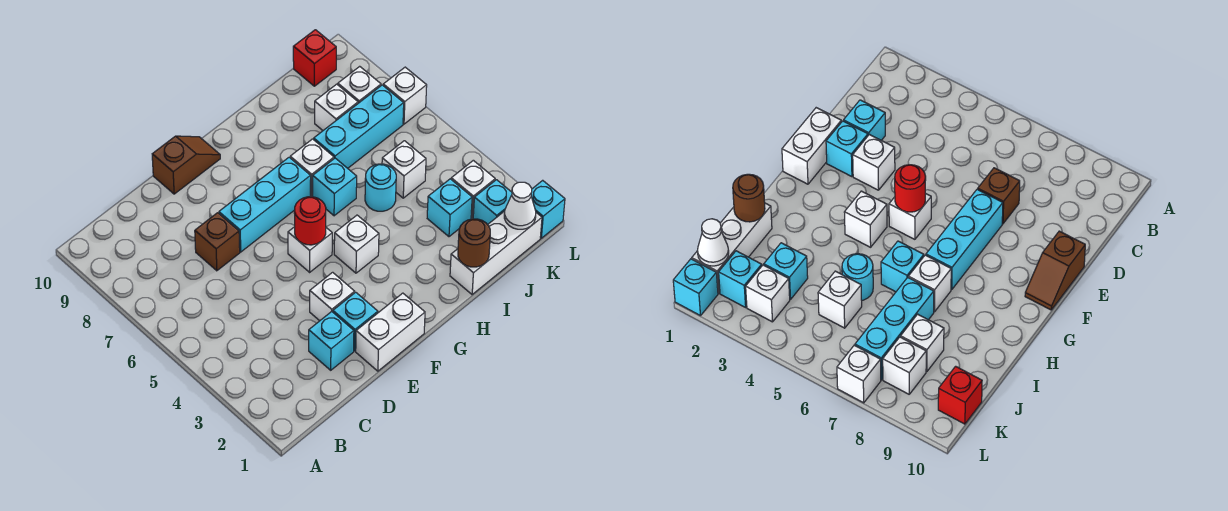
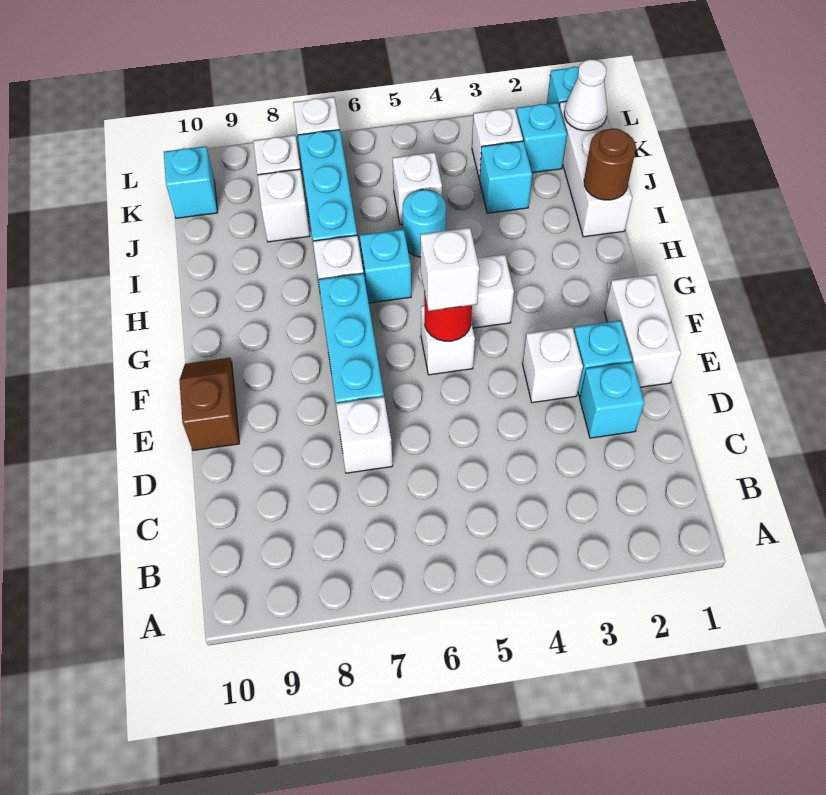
brown 1x1 brick [195,213,240,271] -> white 1x1 brick [336,397,393,473]
none -> white 1x1 brick [420,228,479,311]
red 1x1 brick [293,30,336,86] -> cyan 1x1 brick [164,146,218,218]

